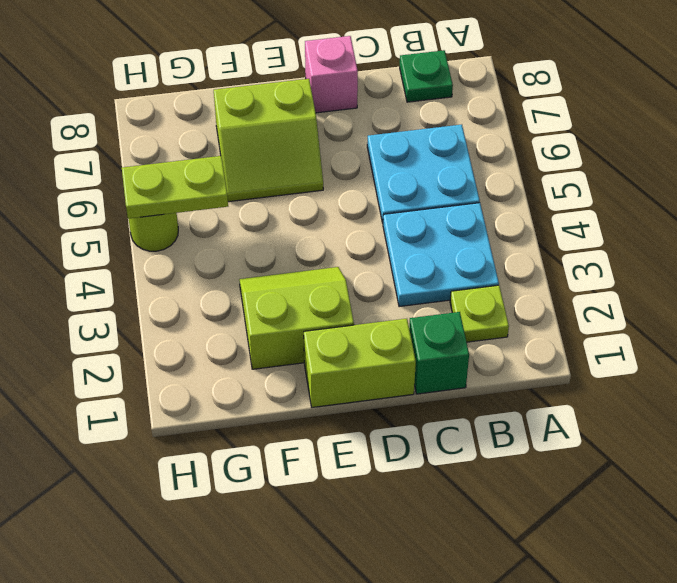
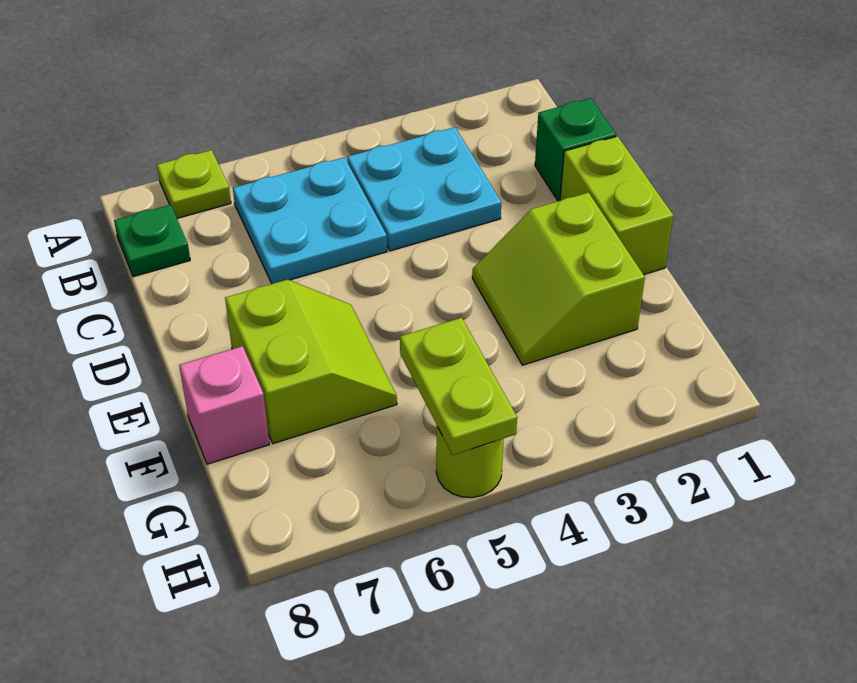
lime 1x1 plate [450,285,509,342] -> lime 1x1 plate moved to [157,150,231,218]
pink 1x1 brick [305,36,358,113] -> pink 1x1 brick moved to [179,346,269,464]

